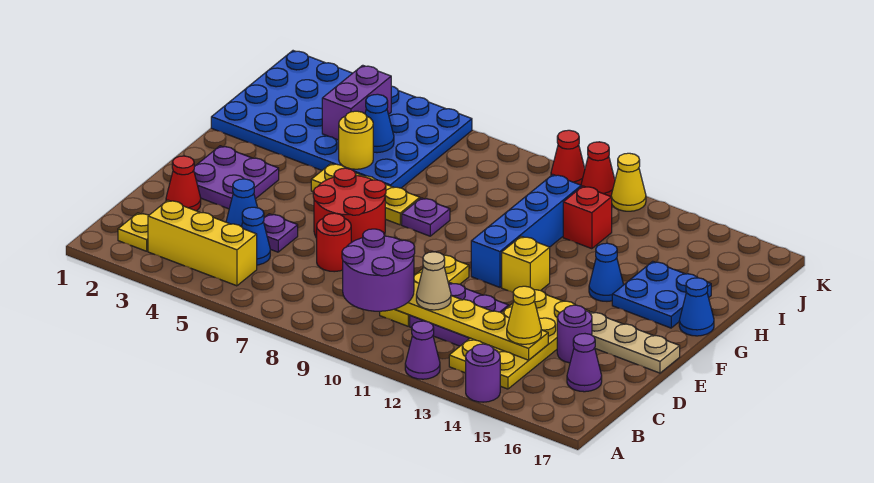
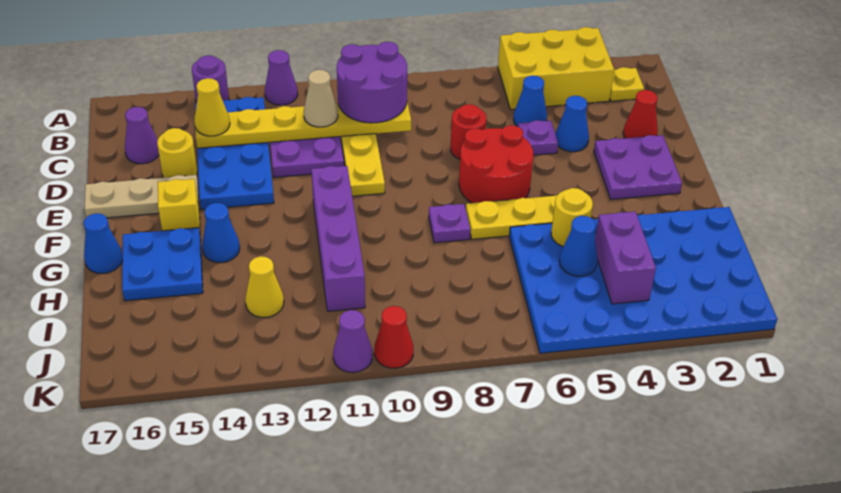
yellow 1x3 brick [148,200,257,286] -> yellow 2x3 brick [498,27,614,109]
yellow 2x4 plate [449,290,589,389] -> blue 2x4 plate [195,97,274,210]
purple 1x1 round brick [557,305,592,363] -> yellow 1x1 round brick [157,128,197,178]
blue 1x4 brick [471,175,581,287] -> purple 1x4 brick [311,166,365,311]
yellow 1x1 brick [502,236,550,292] -> yellow 1x1 brick moved to [158,179,200,231]
red 1x1 brick [563,186,612,249] -> none
red 1x1 cone [581,142,615,196] -> purple 1x1 cone [333,310,372,372]
yellow 1x1 cone [611,153,646,211] -> yellow 1x1 cone moved to [245,256,284,317]

